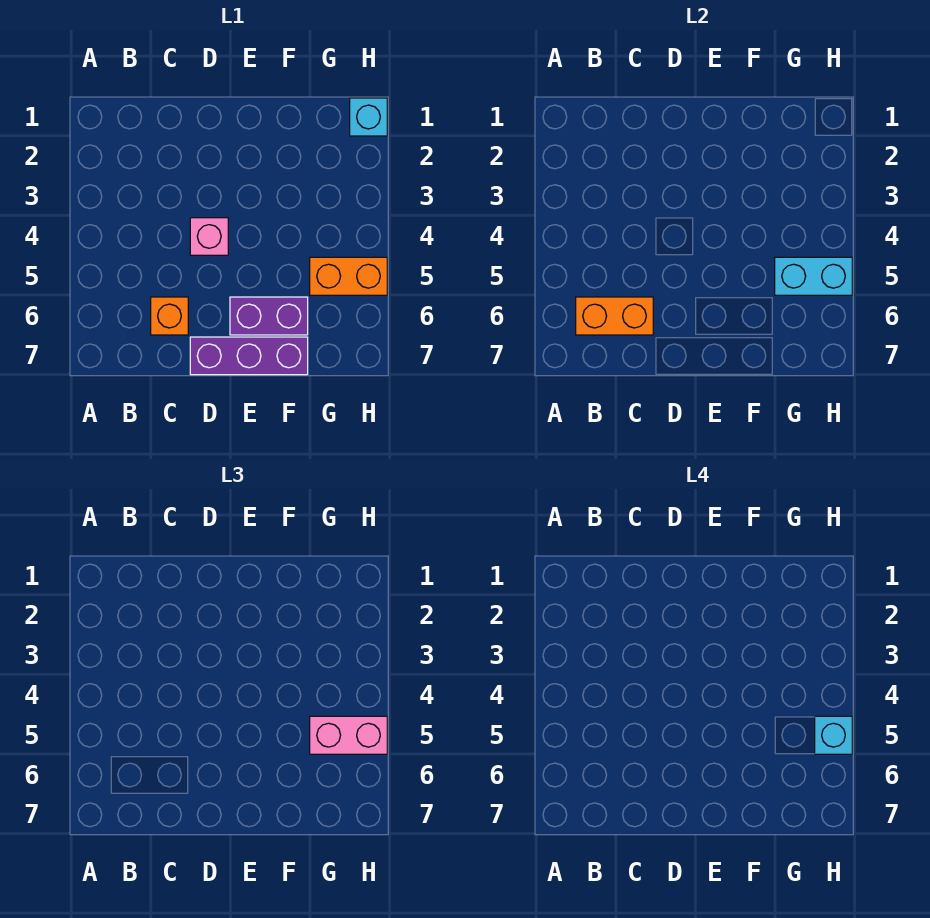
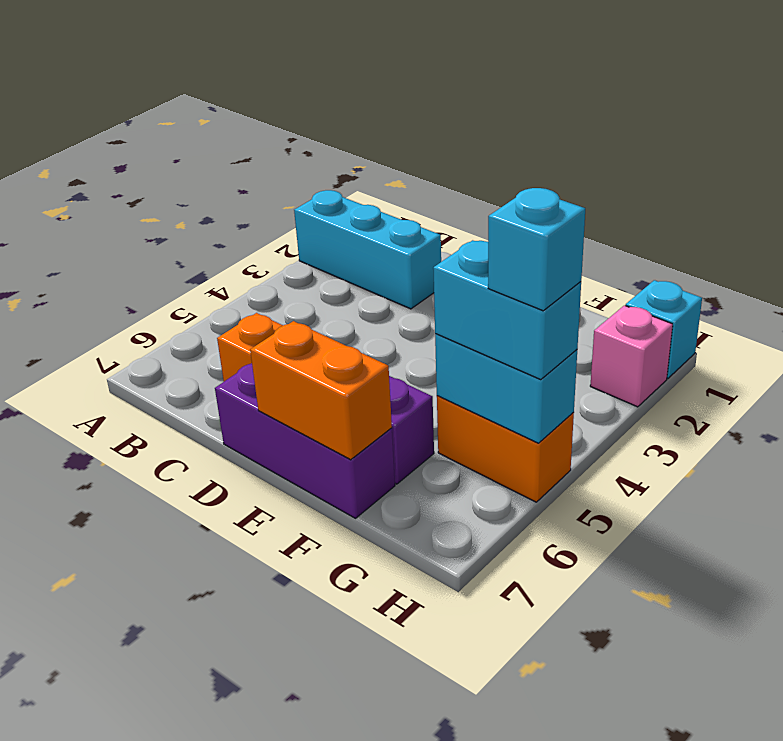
none -> cyan 1x3 brick [294,190,441,309]
orange 1x2 brick [576,297,653,335] -> orange 1x2 brick moved to [250,321,392,460]
pink 1x1 brick [190,218,228,255] -> pink 1x1 brick moved to [590,305,673,407]
pink 1x2 brick [310,716,387,754] -> cyan 1x2 brick [433,240,581,380]

